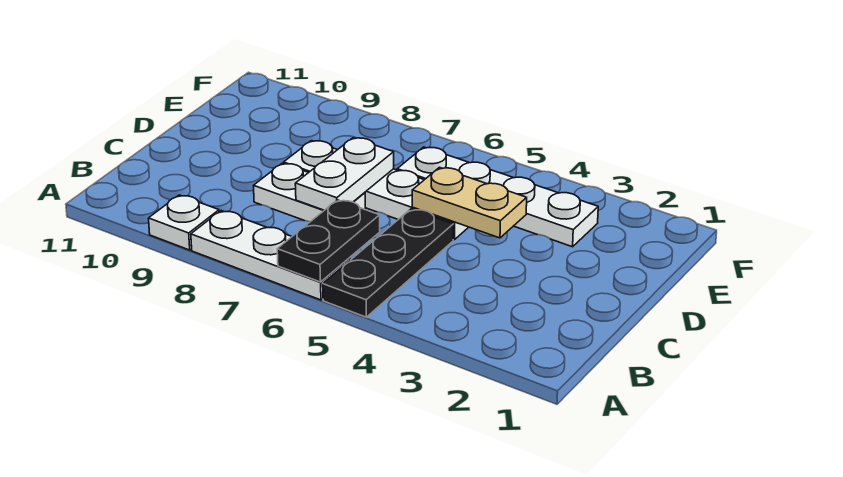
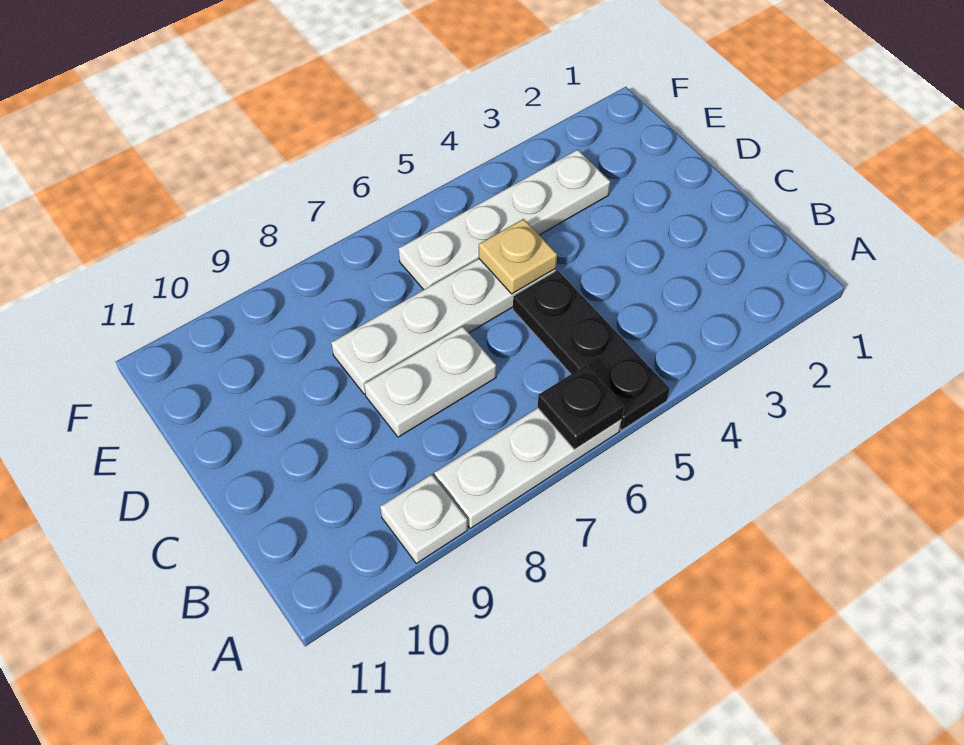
black 1x2 plate [277,200,380,282] -> black 1x1 plate [538,365,624,450]
white 1x2 plate [295,138,394,210] -> none
tan 1x2 plate [412,167,527,238] -> tan 1x1 plate [479,219,557,294]

